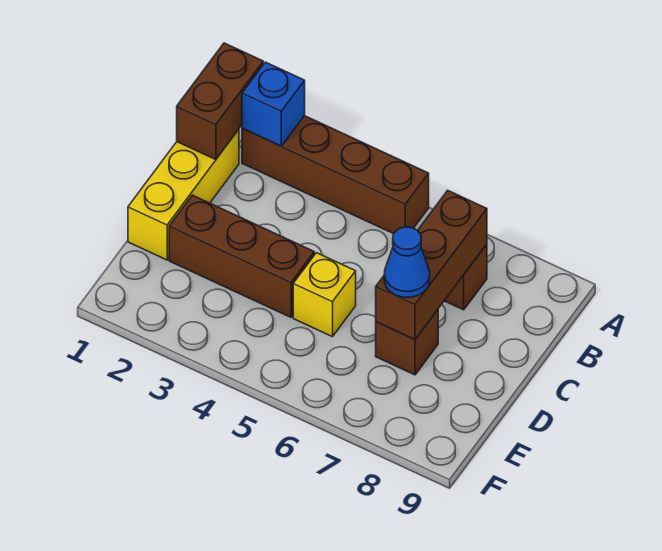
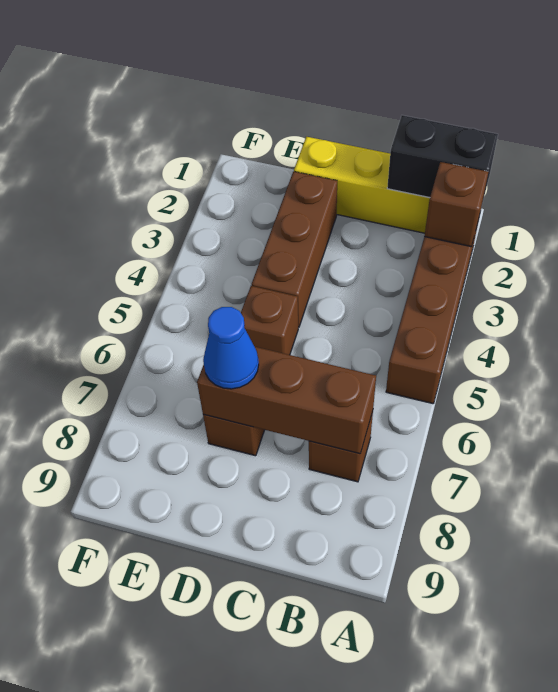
brown 1x2 brick [177,43,263,160] -> black 1x2 brick [387,115,498,203]
blue 1x1 brick [242,62,305,146] -> brown 1x1 brick [424,162,488,247]
yellow 1x1 brick [293,253,356,337] -> brown 1x1 brick [241,286,298,355]

